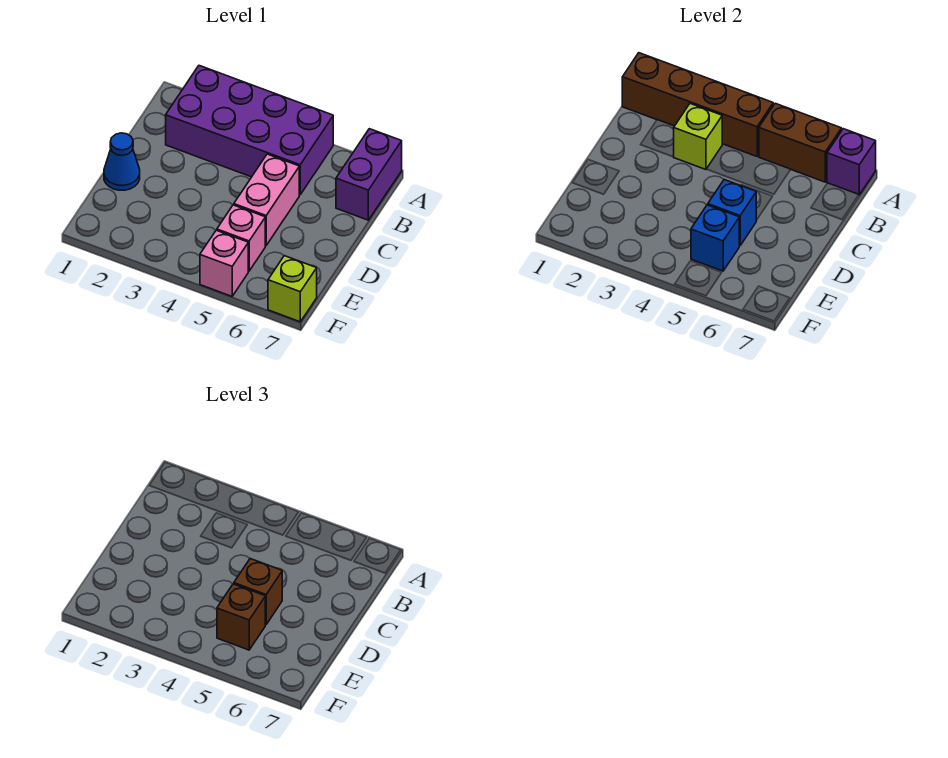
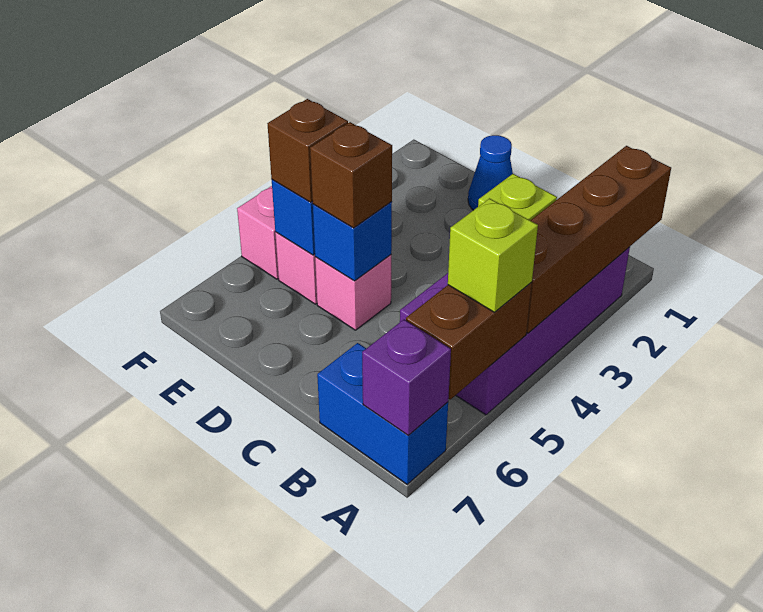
purple 1x2 brick [336,129,402,220] -> blue 1x2 brick [317,343,448,484]
pink 1x2 brick [234,154,299,246] -> pink 1x1 brick [315,255,391,330]
lime 1x1 brick [268,256,317,322] -> lime 1x1 brick moved to [448,198,538,312]

